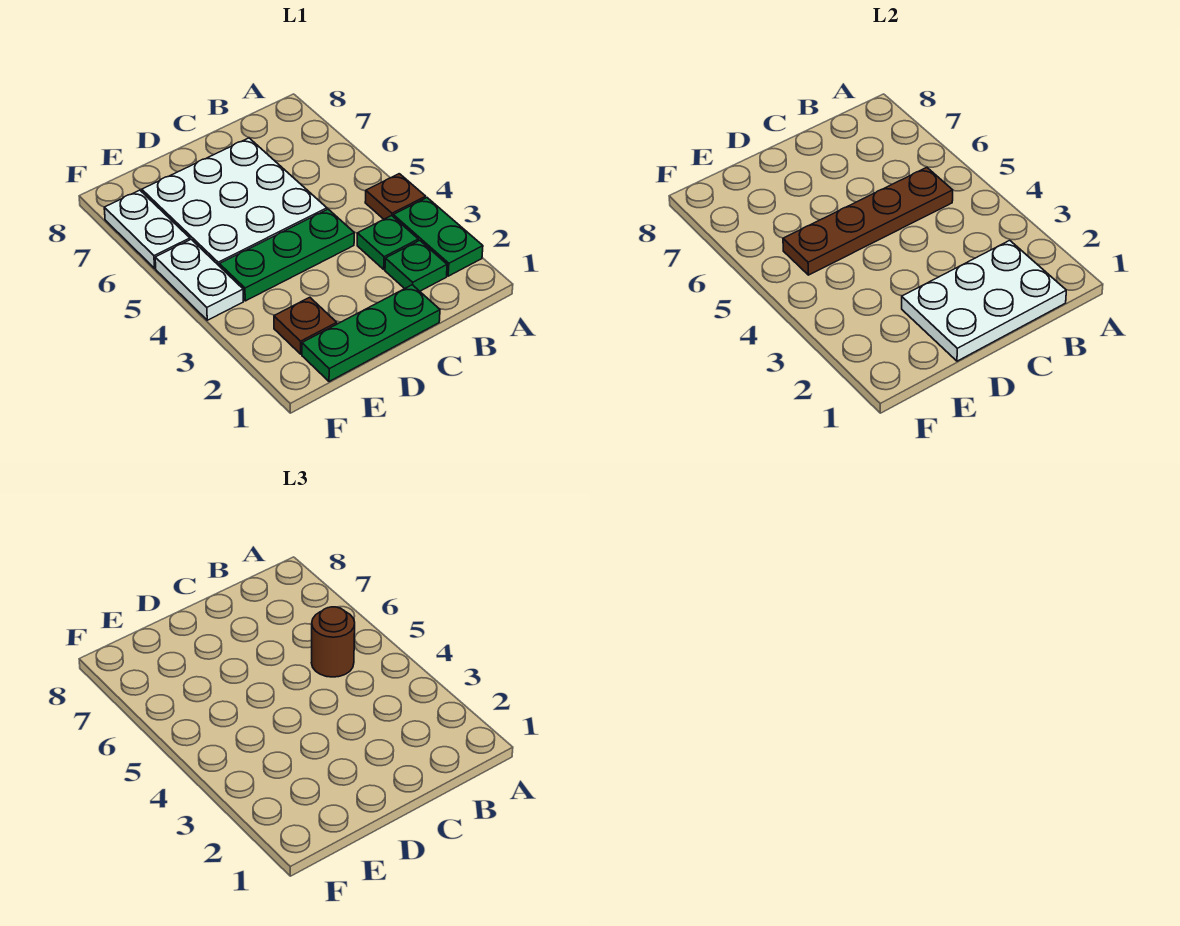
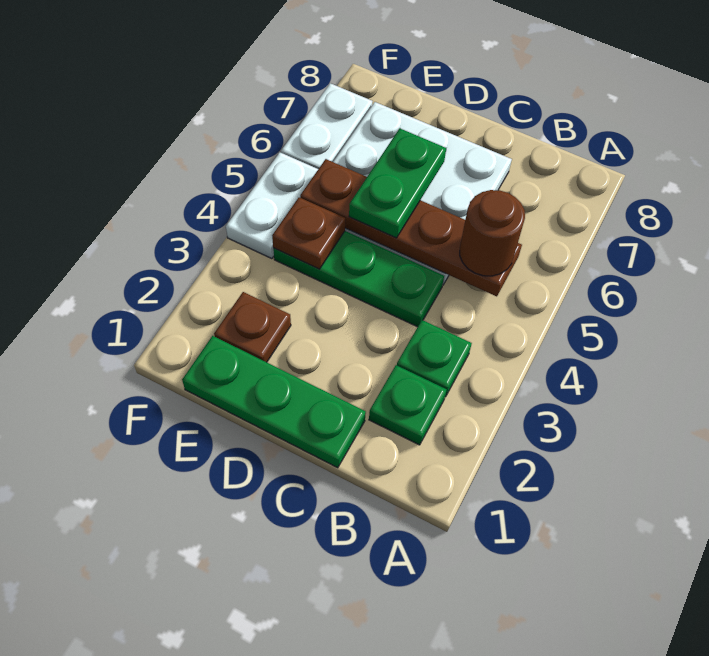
green 1x2 plate [393,198,483,276] -> green 1x2 plate moved to [349,128,446,238]
brown 1x1 plate [365,174,426,219] -> brown 1x1 plate moved to [272,197,345,269]
white 2x3 plate [902,240,1066,361] -> none

